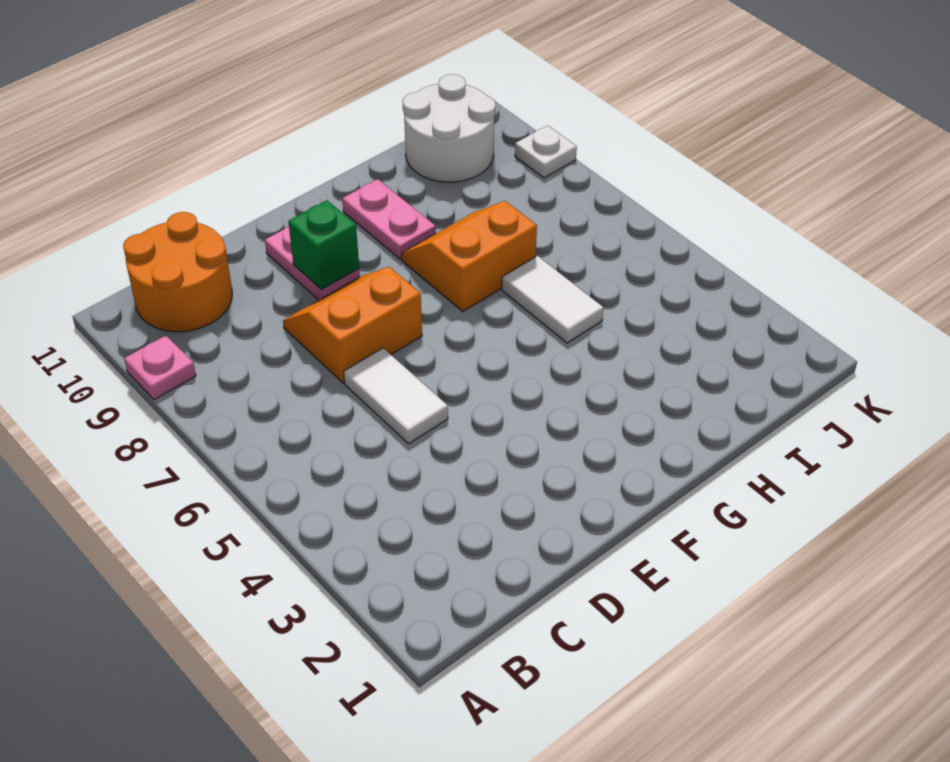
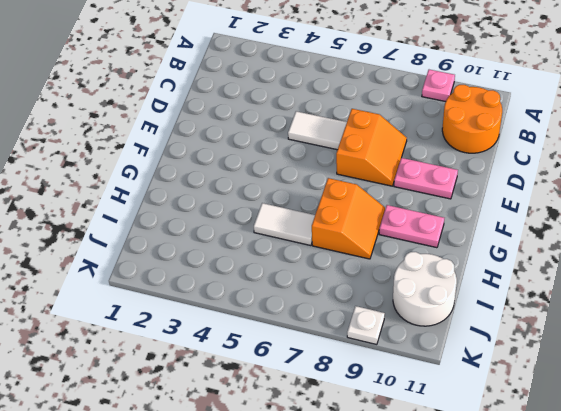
green 1x1 brick [288,200,359,289] -> none

